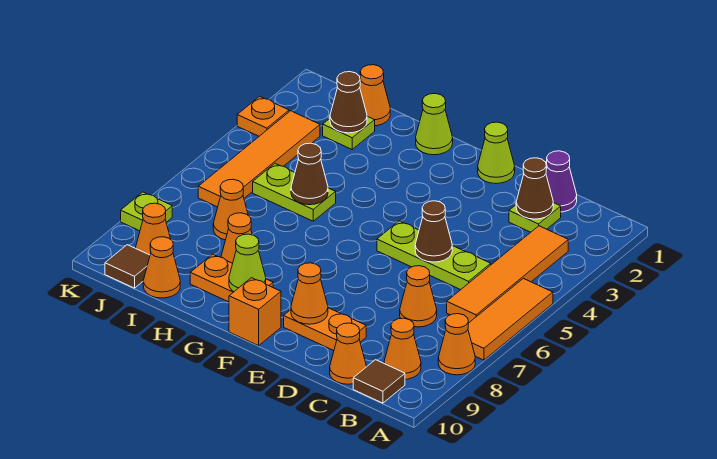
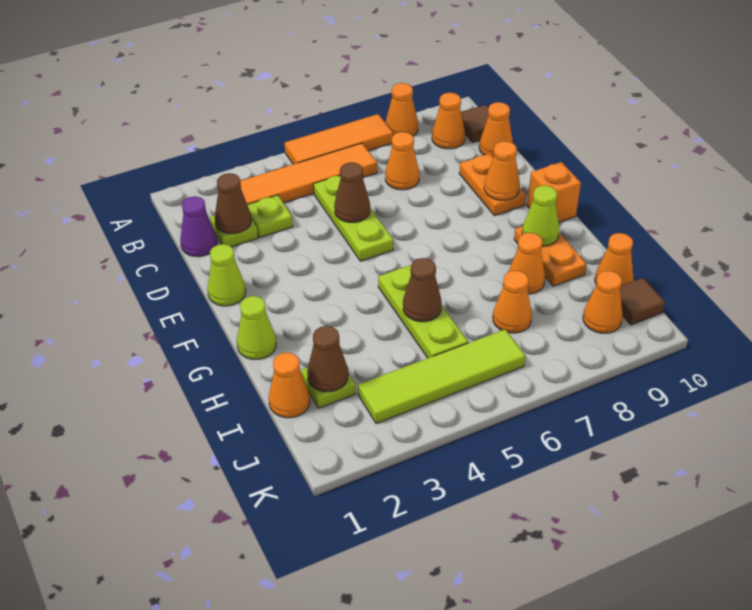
lime 1x2 plate [253,164,336,221] -> lime 1x3 plate [378,265,468,358]
orange 1x4 tile [198,111,320,207] -> lime 1x4 tile [358,329,526,424]
orange 1x1 plate [237,96,289,136] -> none
lime 1x1 plate [121,192,172,231] -> lime 1x1 plate moved to [248,195,293,237]

